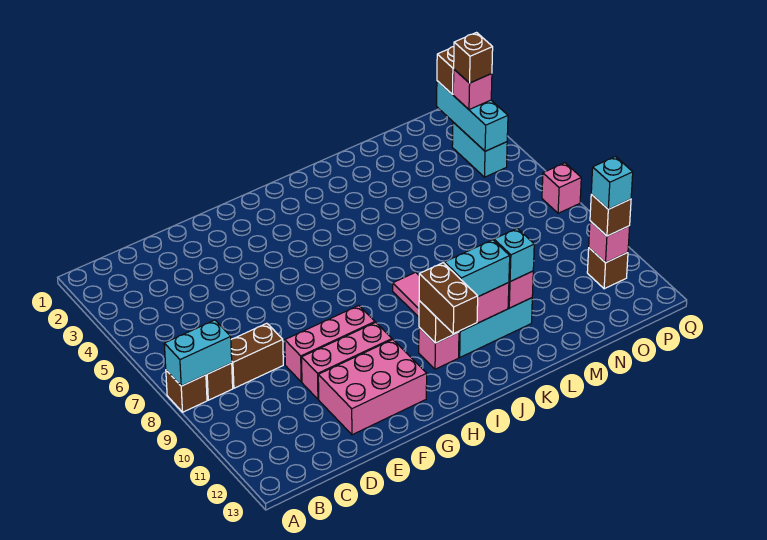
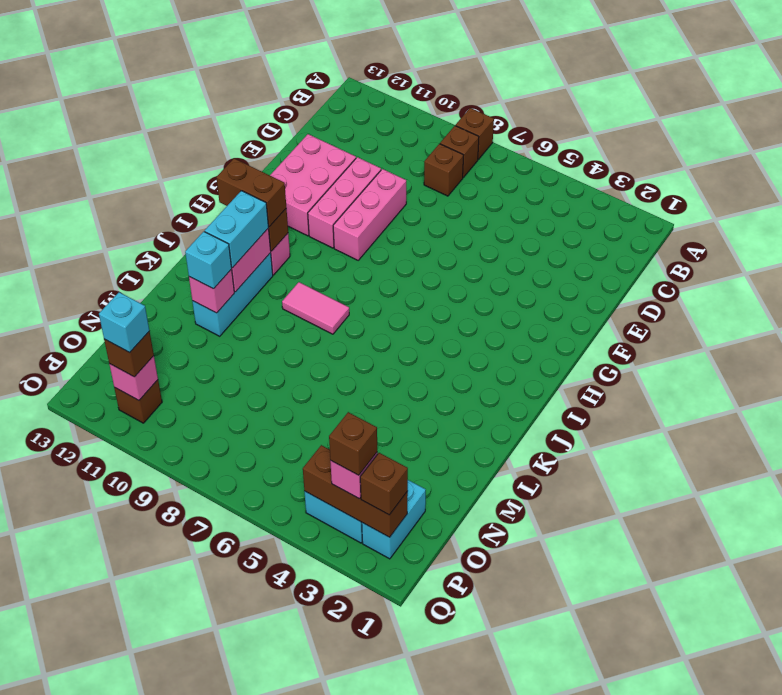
cyan 1x2 brick [164,320,232,386] -> cyan 1x2 brick moved to [362,480,426,559]
brown 1x2 brick [231,323,283,388] -> brown 1x1 brick [424,144,463,196]
cyan 1x3 brick [437,81,508,151] -> brown 1x3 brick [303,445,408,537]
pink 1x1 brick [542,163,581,213] -> none

